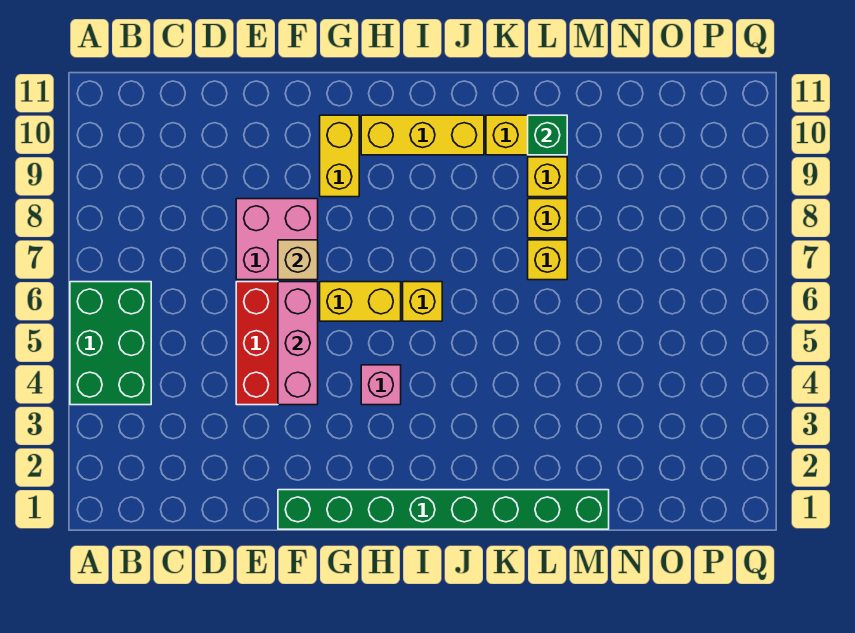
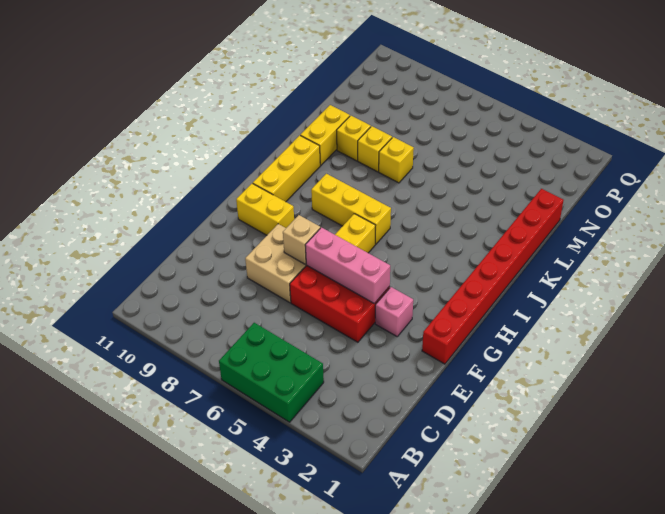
pink 2x2 brick [236,199,318,280] -> tan 2x2 brick [245,224,306,303]
green 1x8 brick [278,490,609,529] -> red 1x8 brick [422,189,564,364]
pink 1x1 brick [361,365,401,405] -> pink 1x1 brick moved to [375,287,413,336]
yellow 1x1 brick [403,282,442,321] -> yellow 1x3 brick [311,174,391,244]
green 1x1 brick [528,115,567,155] -> none

